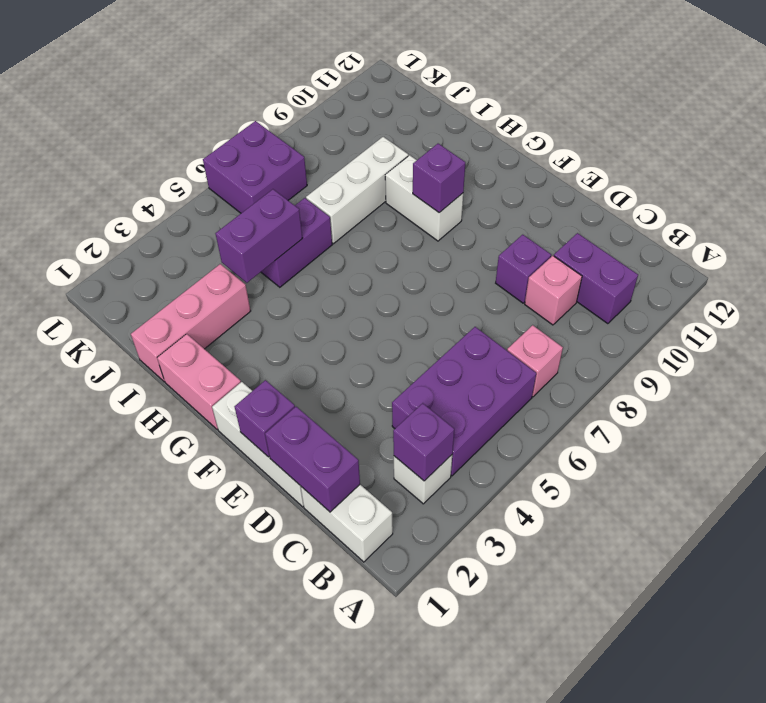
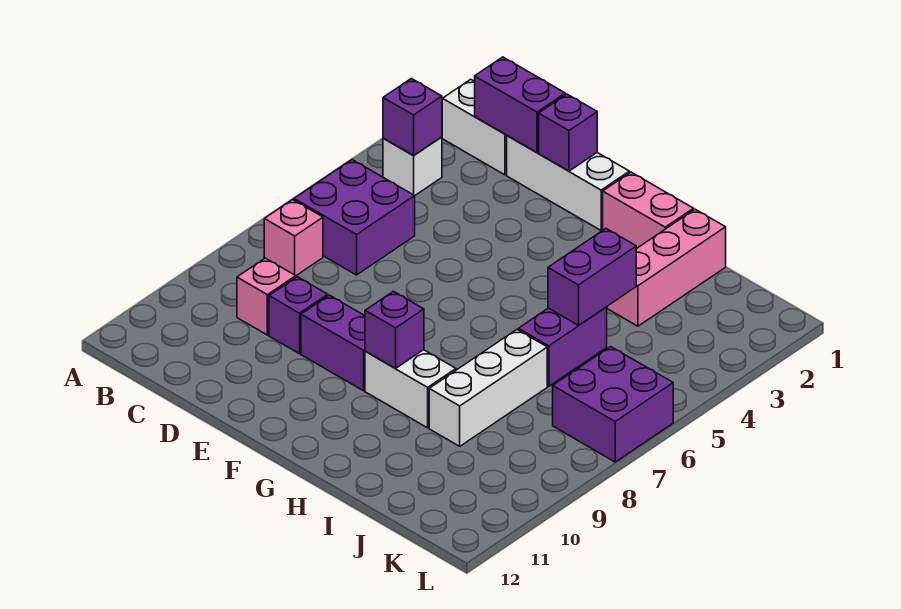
purple 2x3 brick [392,327,536,476] -> purple 2x2 brick [294,160,415,275]
purple 1x2 brick [554,233,638,324] -> purple 1x2 brick moved to [301,295,365,391]

